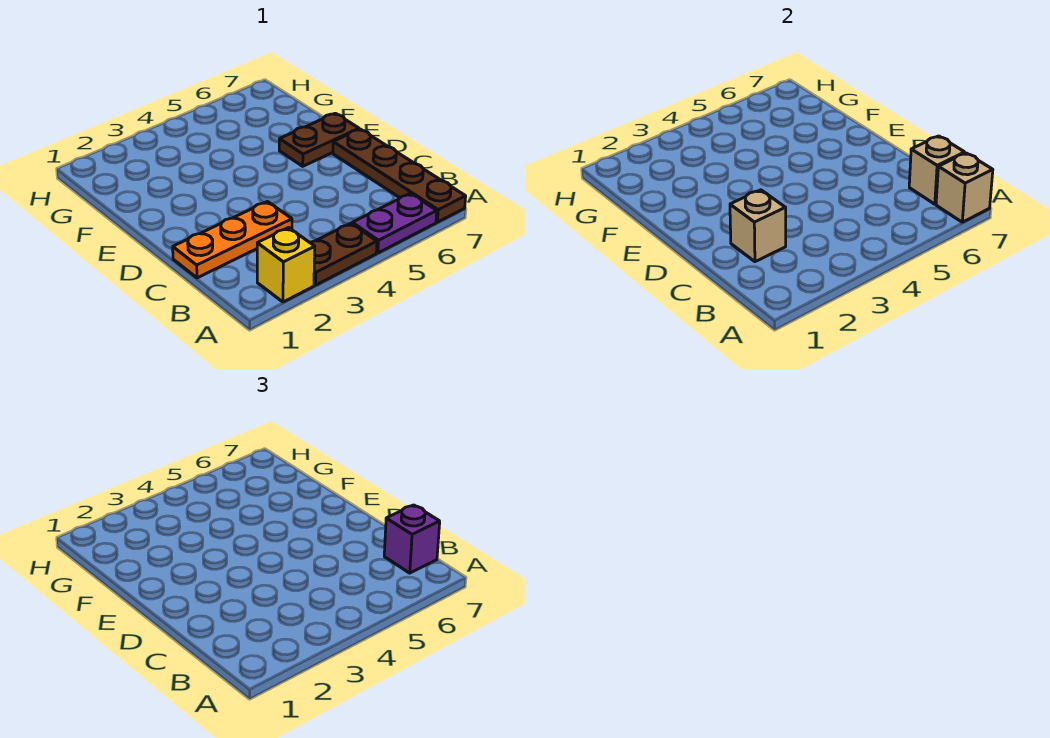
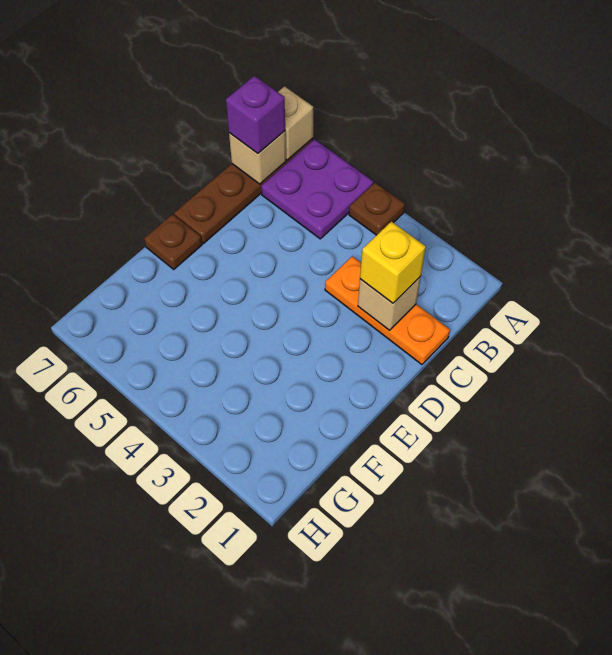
yellow 1x1 brick [257,228,315,302] -> yellow 1x1 brick moved to [360,222,426,303]
brown 1x2 plate [310,223,377,285] -> brown 1x1 plate [349,183,405,235]
purple 1x2 plate [352,193,437,253] -> purple 2x2 plate [261,139,374,239]
brown 1x2 plate [279,113,359,166] -> brown 1x1 plate [144,214,202,269]

